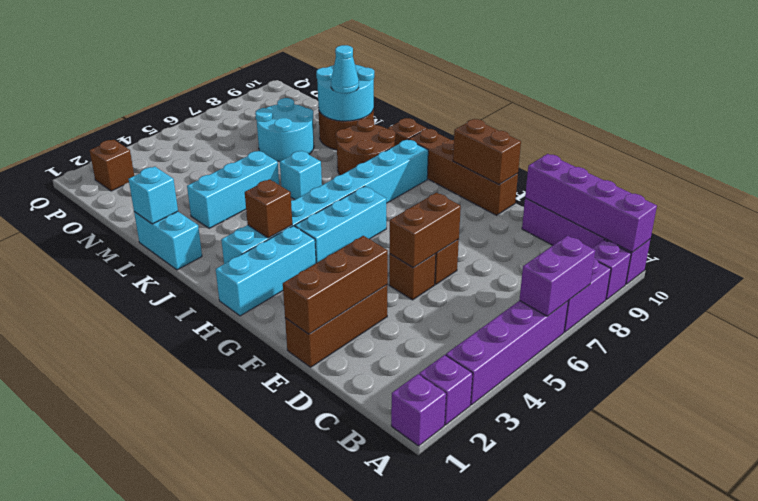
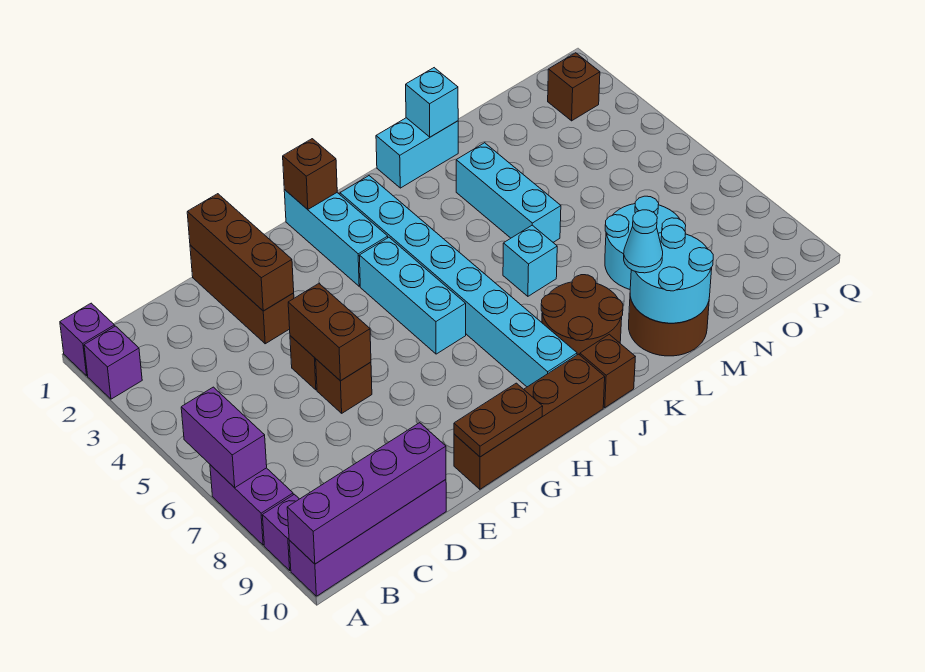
purple 1x4 brick [446,301,568,405] -> none
brown 1x2 brick [453,119,521,184] -> brown 1x2 plate [454,383,543,457]
brown 1x1 brick [245,179,292,238] -> brown 1x1 brick moved to [283,139,337,209]

